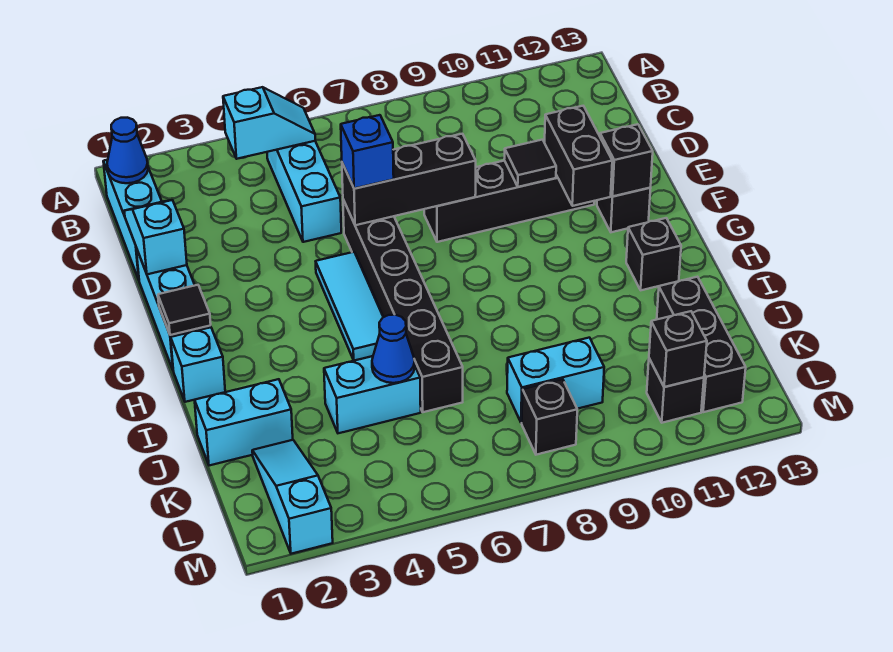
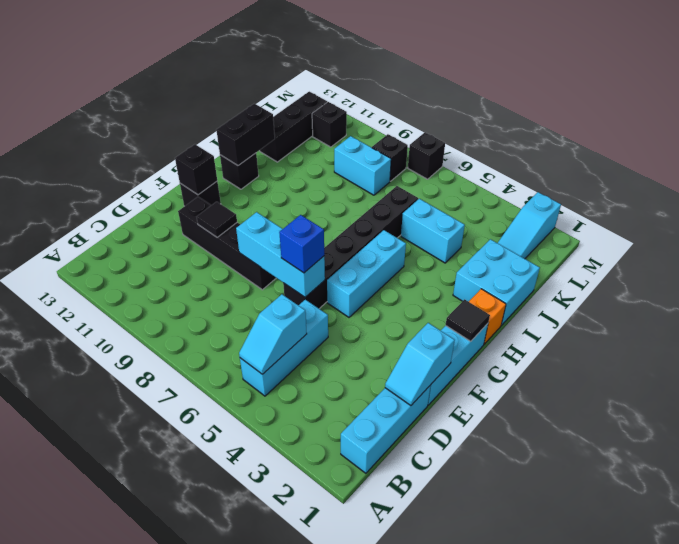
blue 1x1 cone [107,118,148,183] -> none
cyan 1x2 slope [223,87,315,159] -> cyan 1x2 slope turned to [239,294,307,374]
black 1x3 brick [342,134,476,225] -> cyan 1x3 brick [236,212,325,297]
black 1x2 brick [545,106,612,206] -> black 1x2 brick moved to [216,104,275,166]
cyan 1x3 tile [316,252,383,361] -> cyan 1x3 brick [327,230,406,317]
cyan 1x1 brick [171,327,225,402] -> orange 1x1 brick [469,289,506,344]
cyan 1x2 brick [195,379,293,466] -> cyan 2x2 brick [453,239,540,325]
blue 1x1 cone [372,315,415,383] -> none
black 1x1 brick [649,311,707,387] -> black 1x1 brick moved to [408,132,445,179]

